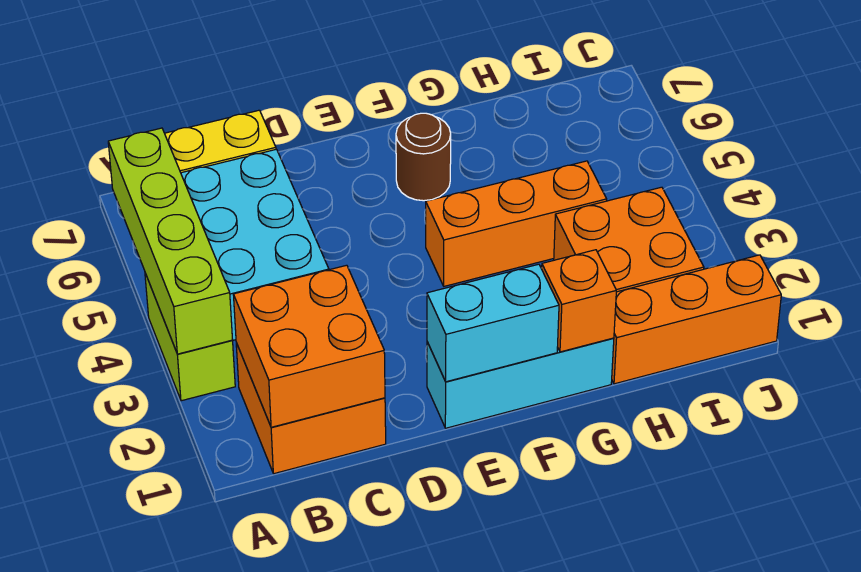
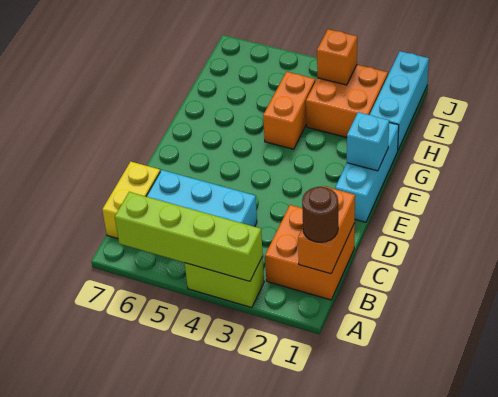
orange 2x2 brick [233,265,385,427] -> orange 1x2 brick [298,186,355,274]
cyan 1x2 brick [427,264,559,382] -> cyan 1x1 brick [347,112,389,171]
orange 1x3 brick [426,161,607,286] -> orange 1x2 brick [263,72,315,149]
brown 1x1 round brick [396,113,451,201] -> brown 1x1 round brick moved to [302,187,338,242]
orange 1x1 brick [542,250,616,352] -> orange 1x1 brick moved to [317,29,357,85]
orange 1x3 brick [612,255,781,384] -> cyan 1x3 brick [370,51,429,150]

